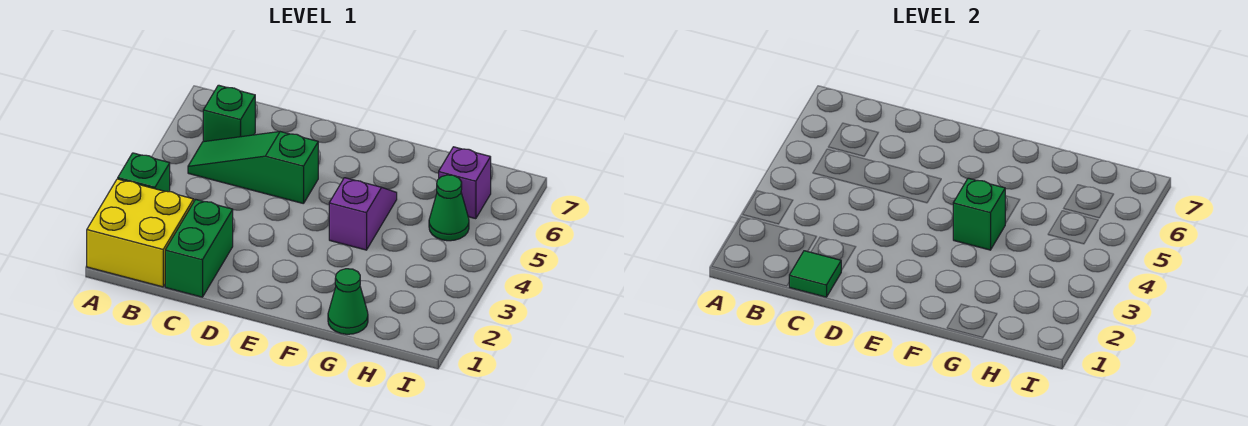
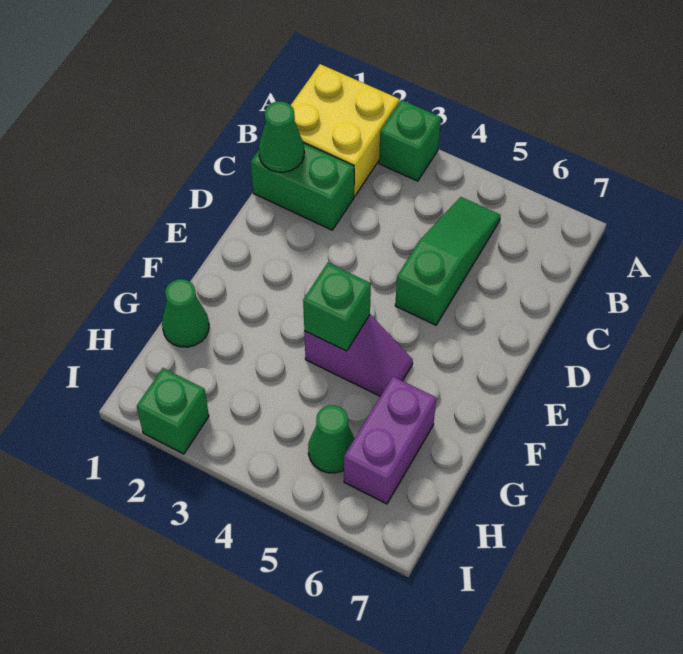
green 1x1 brick [203,85,255,142] -> green 1x1 brick moved to [137,368,209,454]
green 1x1 tile [789,251,842,297] -> green 1x1 cone [259,101,304,172]
purple 1x1 brick [439,147,491,219] -> purple 1x2 brick [344,377,436,504]

